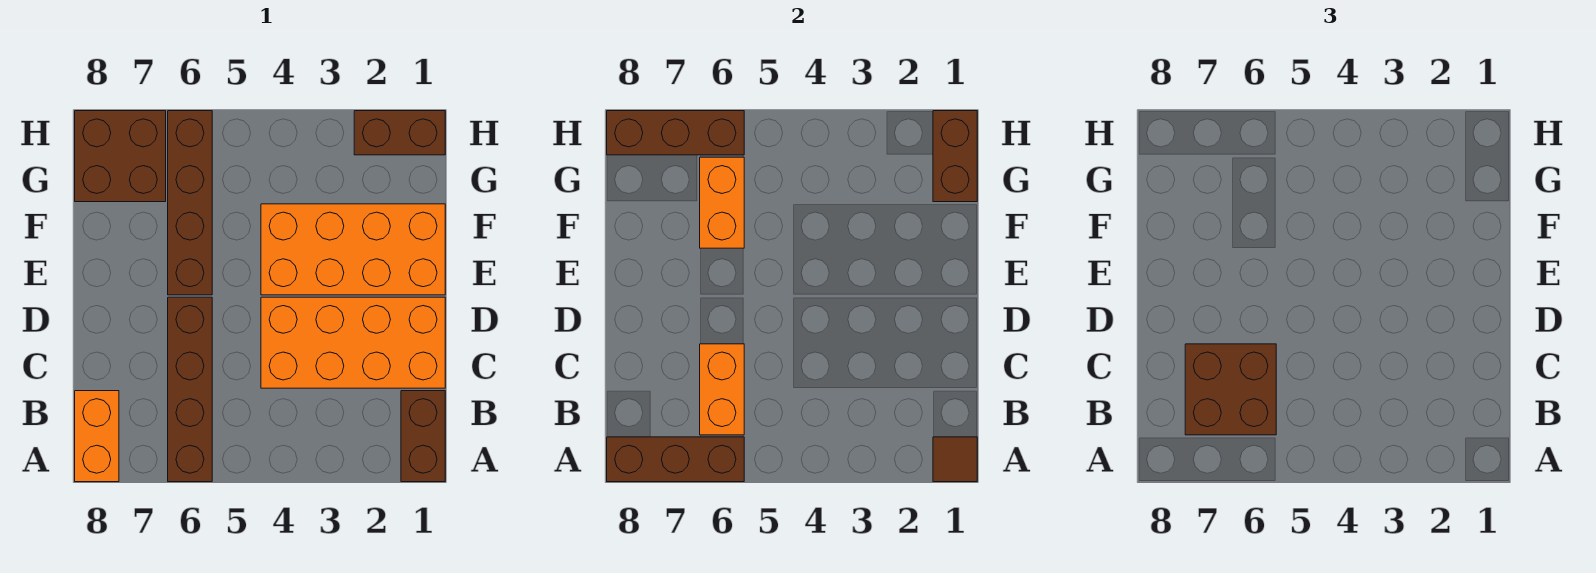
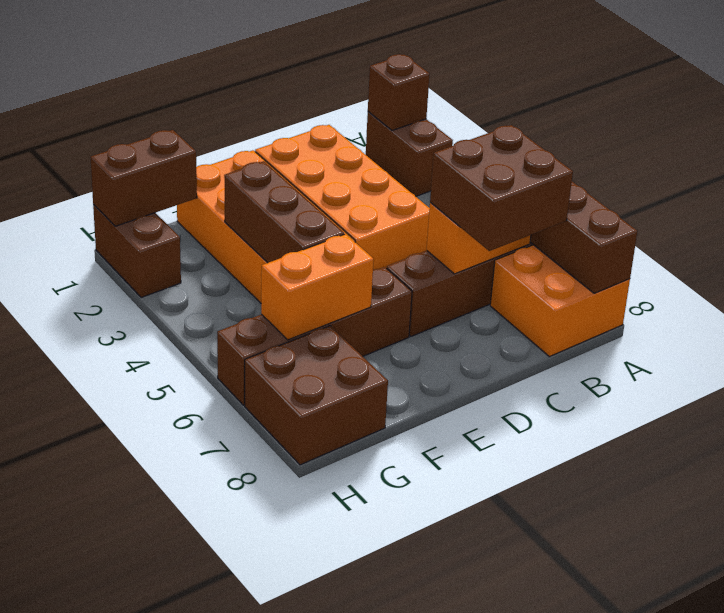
brown 1x2 brick [401,391,445,482] -> brown 1x2 brick turned to [366,112,453,196]
brown 1x1 tile [933,437,977,482] -> brown 1x1 brick [368,54,429,131]
orange 1x2 brick [75,391,119,482] -> orange 2x2 brick [490,245,630,357]
brown 1x3 brick [607,111,744,155] -> brown 1x3 brick moved to [224,161,344,263]

